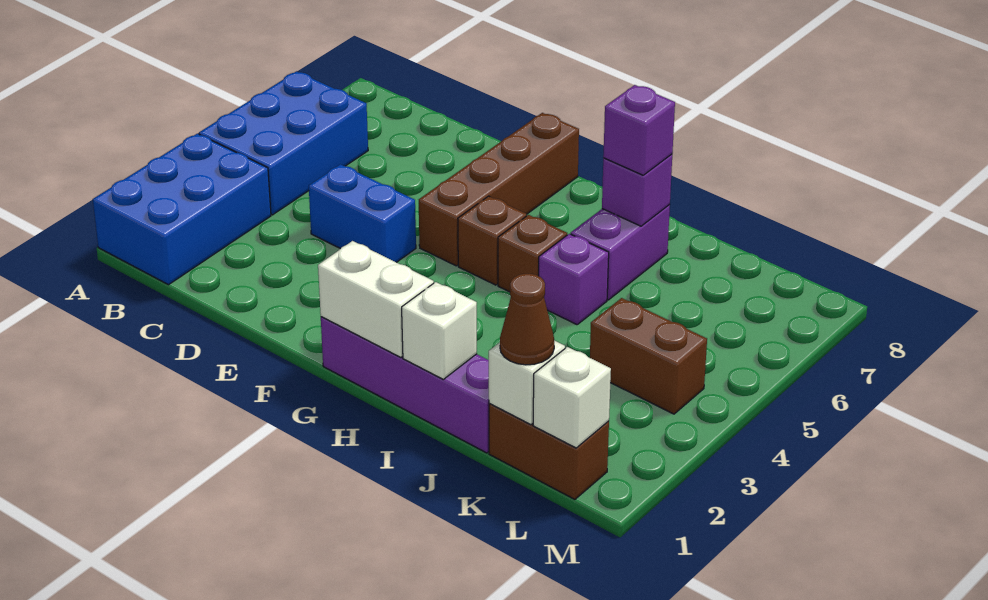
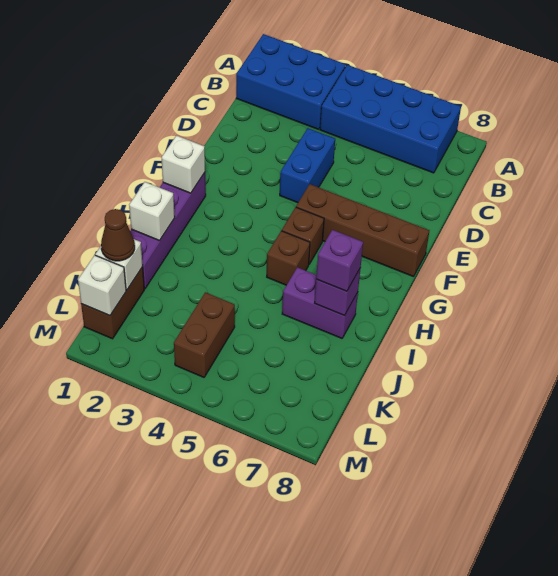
blue 2x3 brick [199,71,368,215] -> blue 2x4 brick [320,65,461,173]
white 1x2 brick [318,241,434,357] -> white 1x1 brick [161,136,205,193]
purple 1x1 brick [539,234,609,325] -> none

